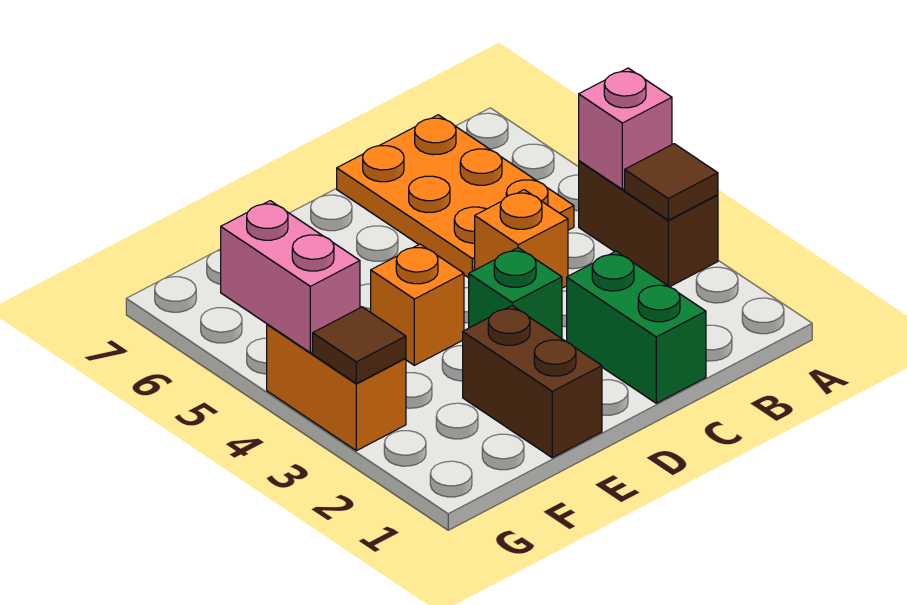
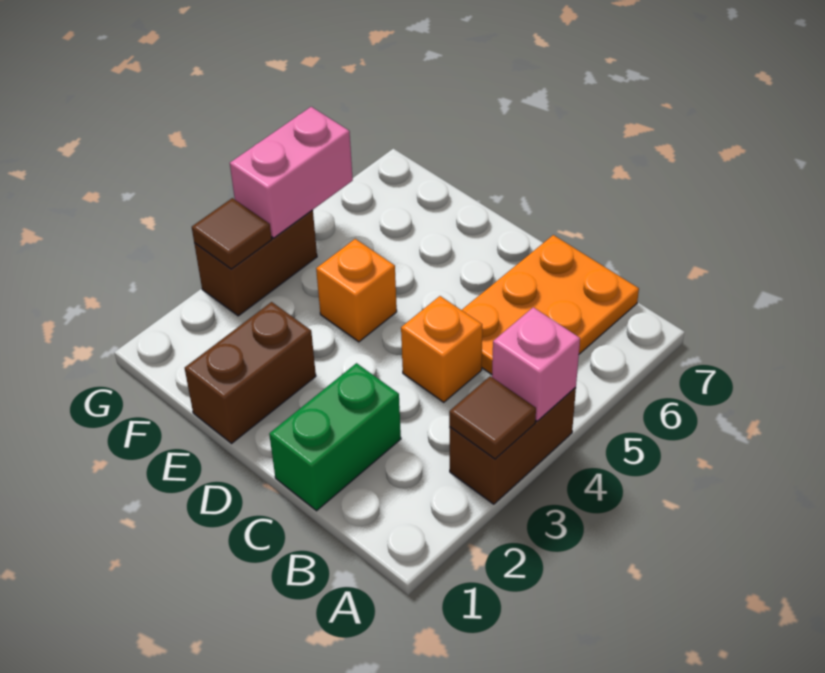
green 1x1 brick [469,248,562,339] -> none
orange 1x2 brick [267,324,406,451] -> brown 1x2 brick [194,210,317,316]

